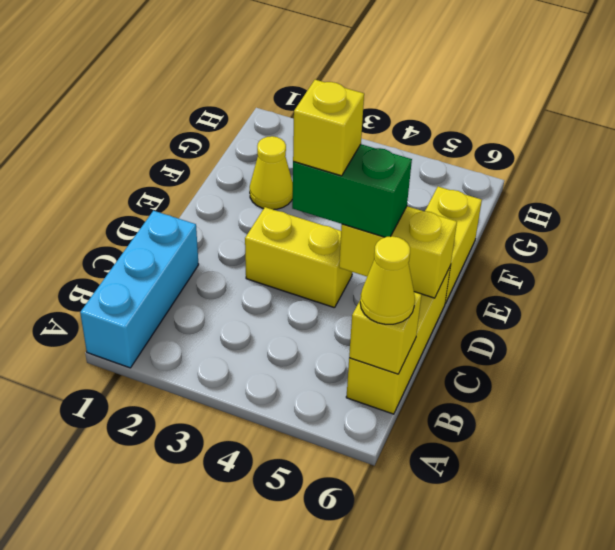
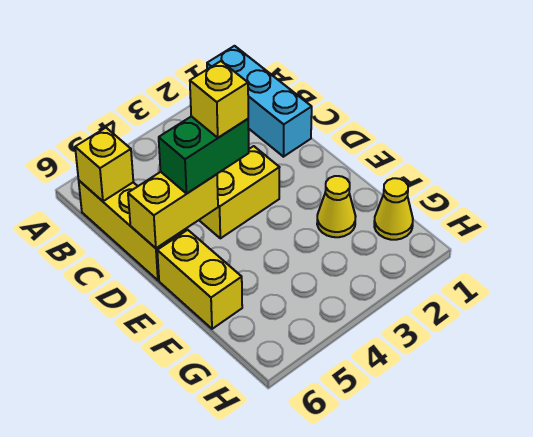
yellow 1x1 cone [360,236,415,324] -> yellow 1x1 cone moved to [374,178,413,240]

